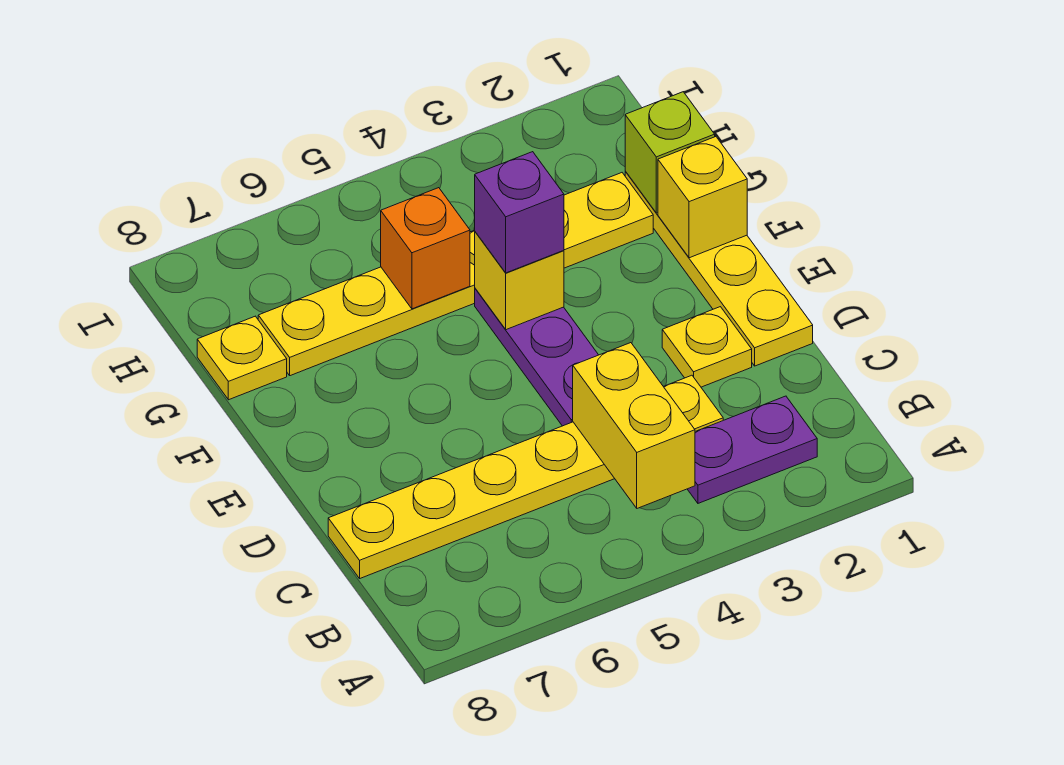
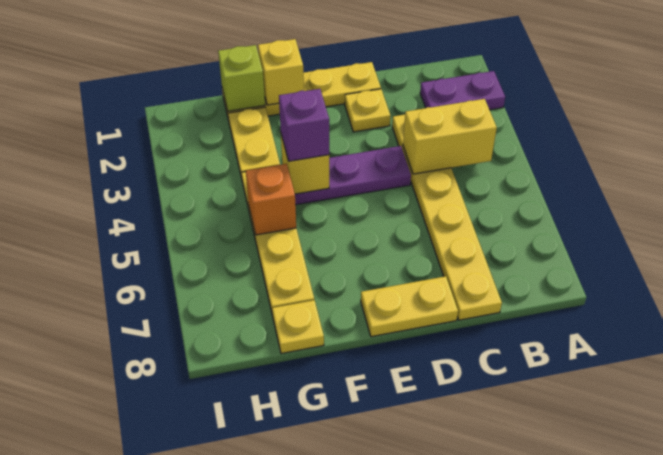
purple 1x2 plate [688,396,817,503] -> purple 1x2 plate turned to [420,71,505,110]
none -> yellow 1x2 plate [361,276,458,337]

